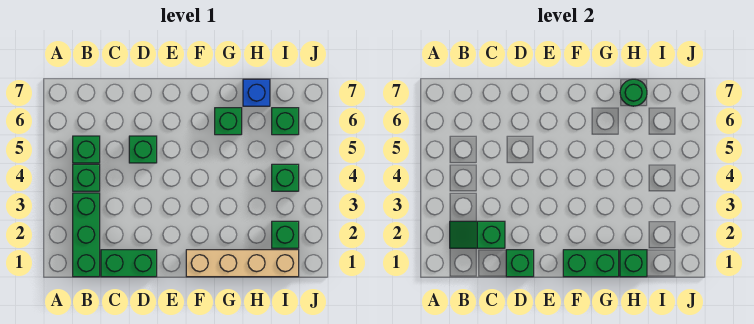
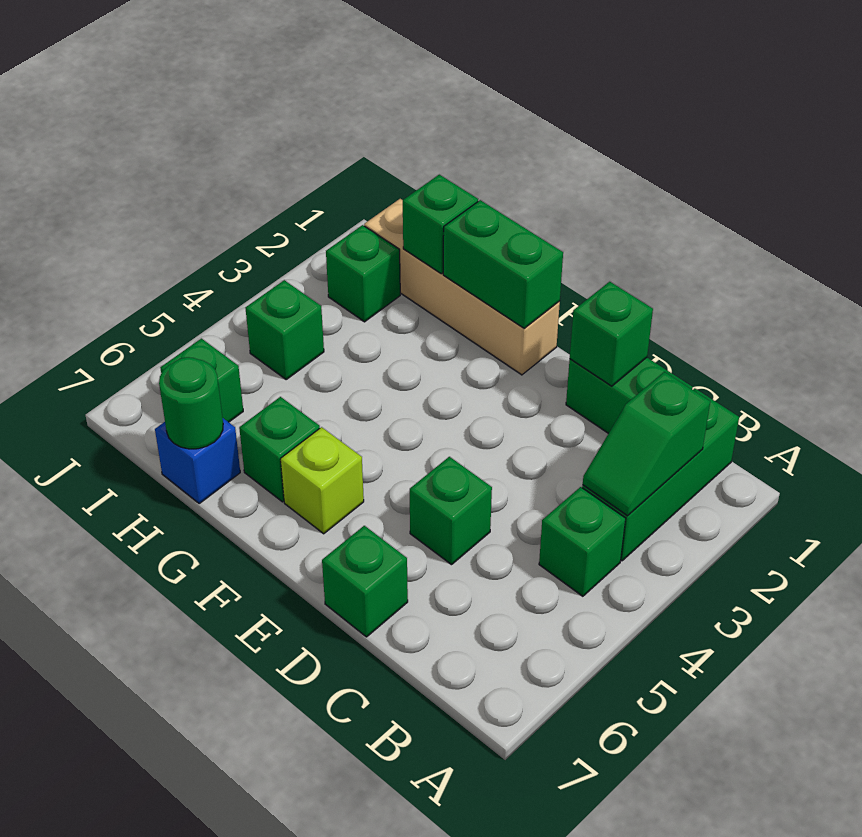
green 1x2 slope [450,221,505,248] -> green 1x2 slope turned to [583,372,710,516]
green 1x1 brick [73,136,100,163] -> green 1x1 brick moved to [322,526,408,637]
none -> lime 1x1 brick [281,427,364,534]

